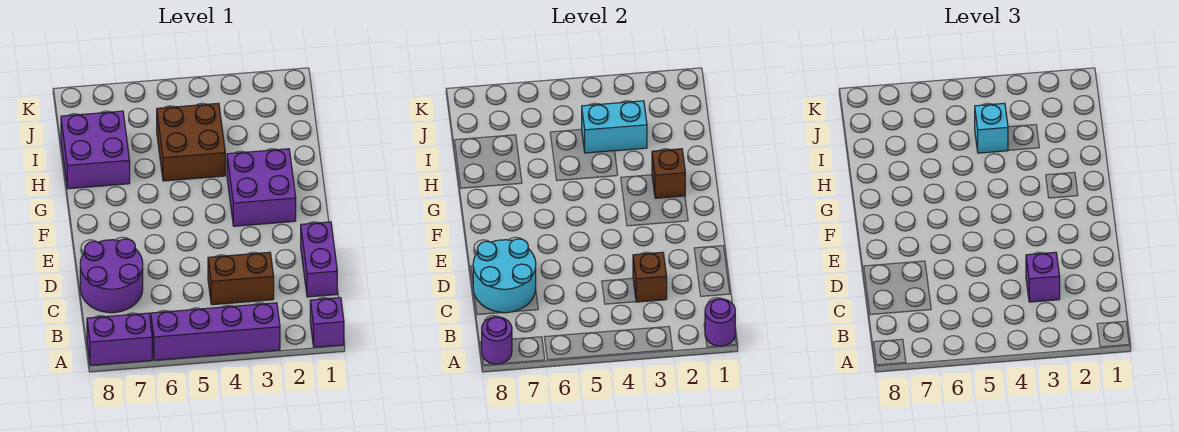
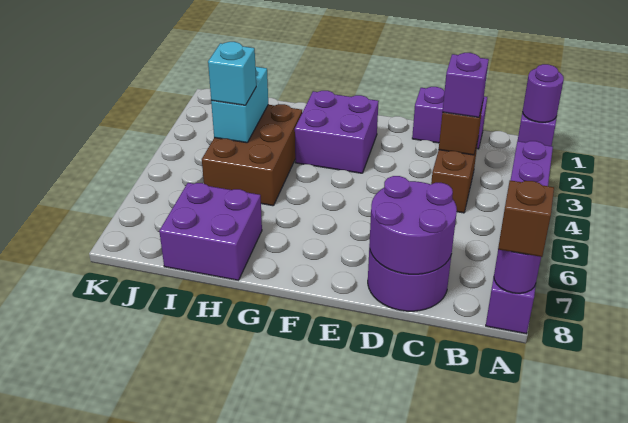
cyan 2x2 round brick [473,239,536,313] -> purple 2x2 round brick [369,176,457,274]
brown 1x1 brick [652,149,685,198] -> brown 1x1 brick moved to [498,180,554,257]
brown 2x2 brick [157,103,225,181] -> brown 2x3 brick [202,104,302,206]

